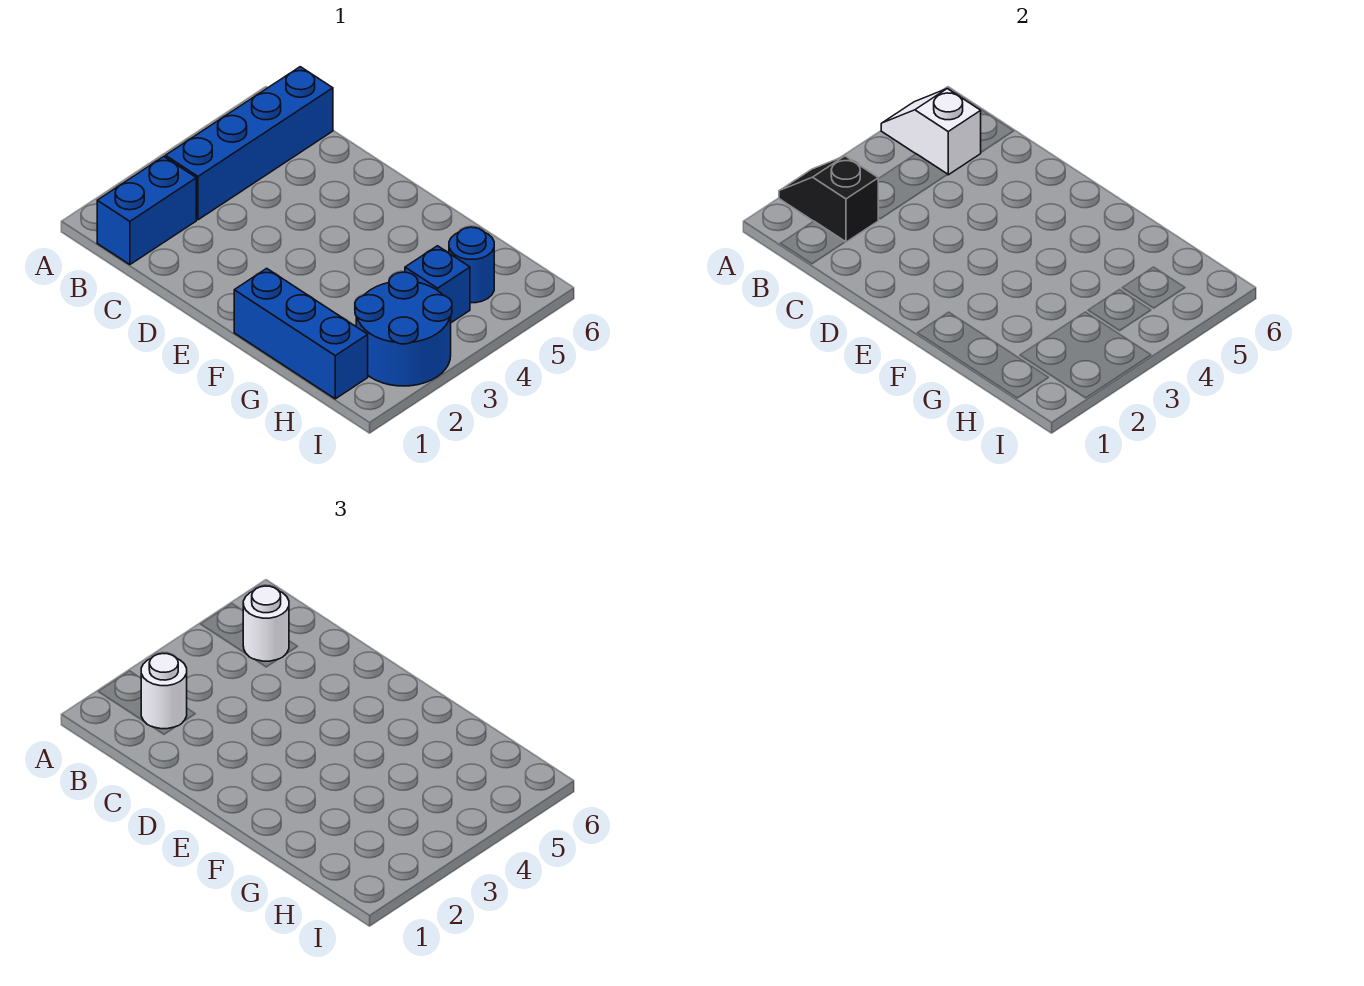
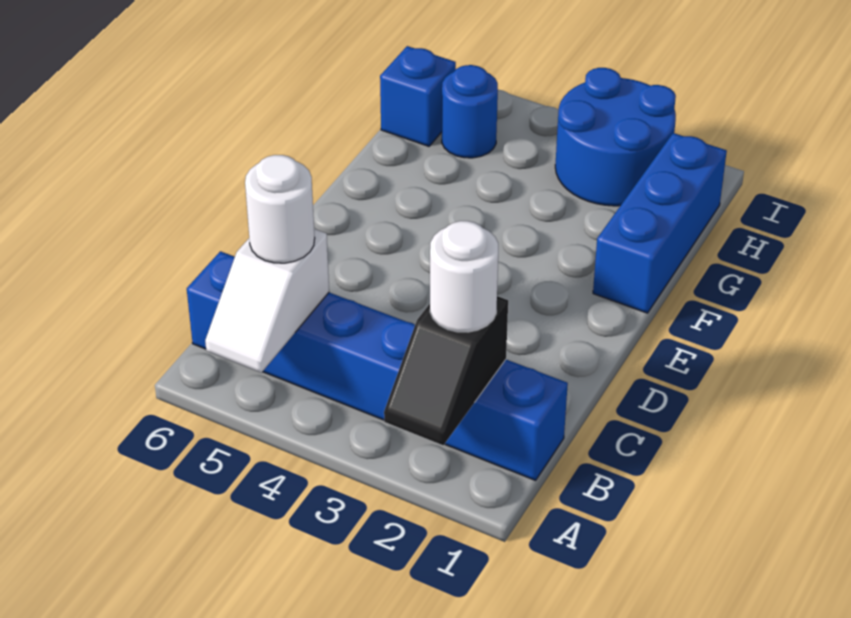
blue 1x1 brick [405,246,470,323] -> blue 1x1 brick moved to [380,46,456,146]

